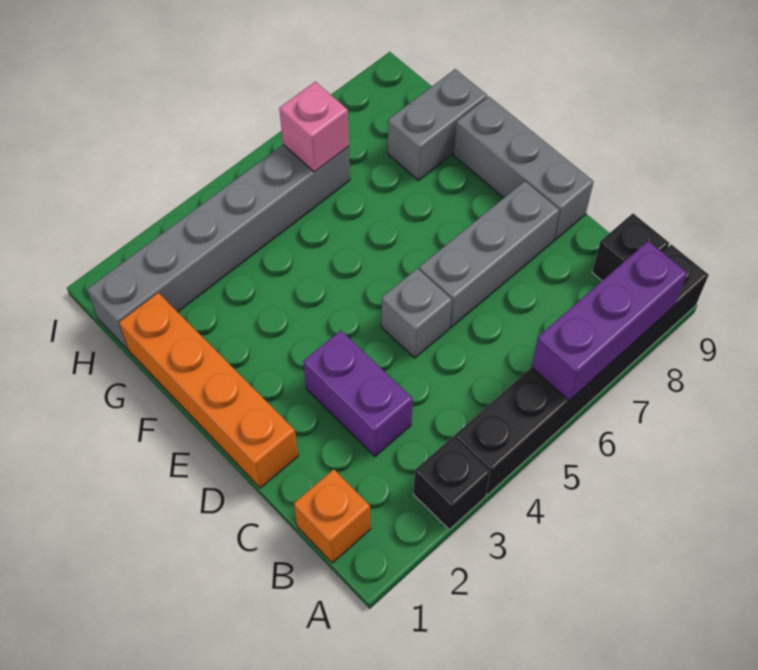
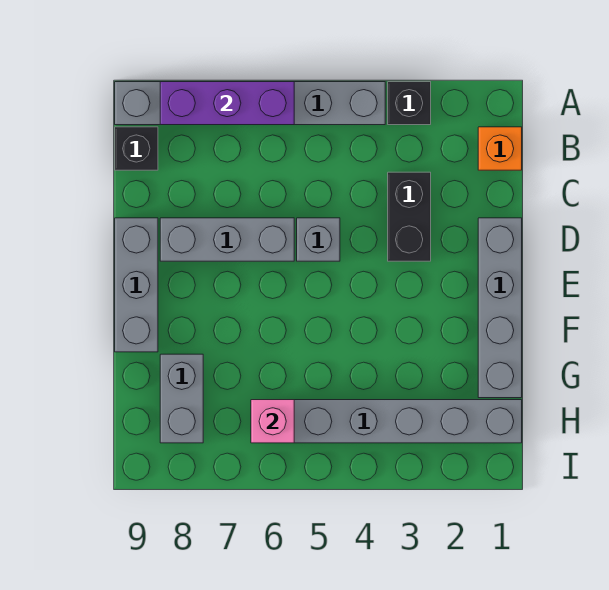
black 1x6 brick [454,244,709,495] -> grey 1x6 brick [115,82,385,125]
purple 1x2 brick [303,331,413,456] -> black 1x2 brick [388,172,431,261]
orange 1x4 brick [119,293,298,488] -> grey 1x4 brick [478,218,522,398]
grey 1x2 brick [388,69,487,180] -> grey 1x2 brick turned to [160,354,203,443]

